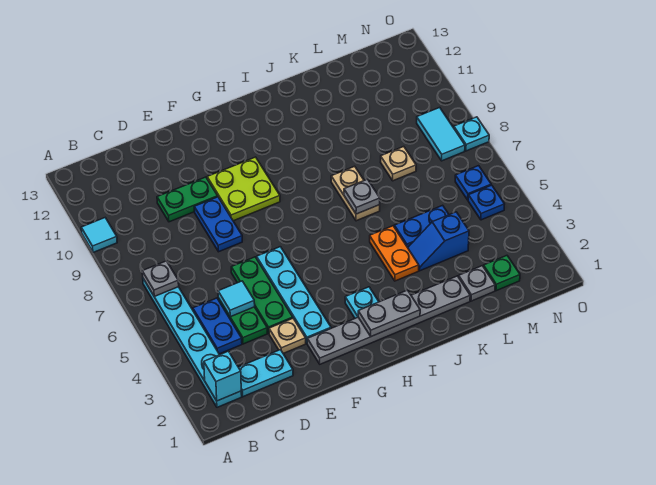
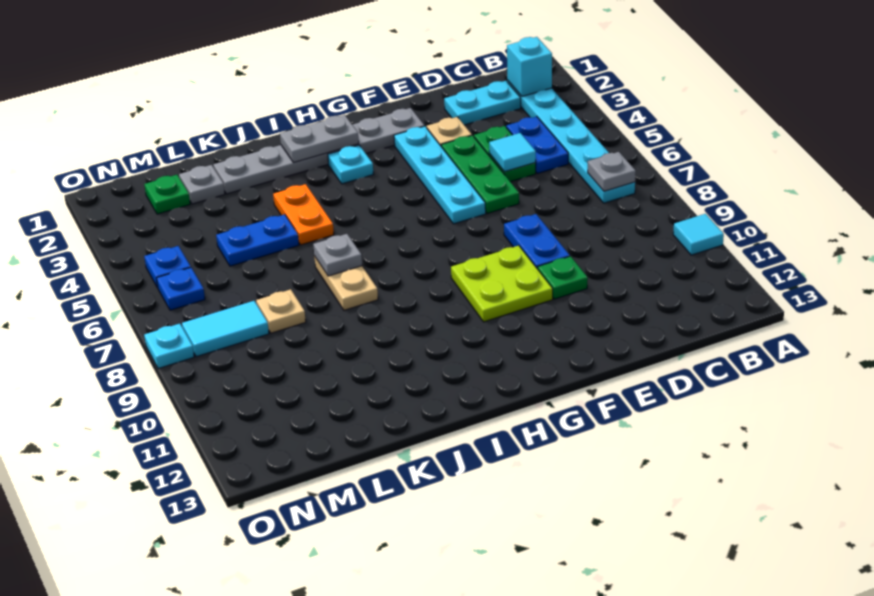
green 1x2 plate [157,177,218,222] -> green 1x1 plate [538,256,588,299]
blue 1x2 slope [408,212,469,271] -> none
cyan 1x2 tile [417,108,465,161] -> cyan 1x2 tile turned to [182,301,269,357]

